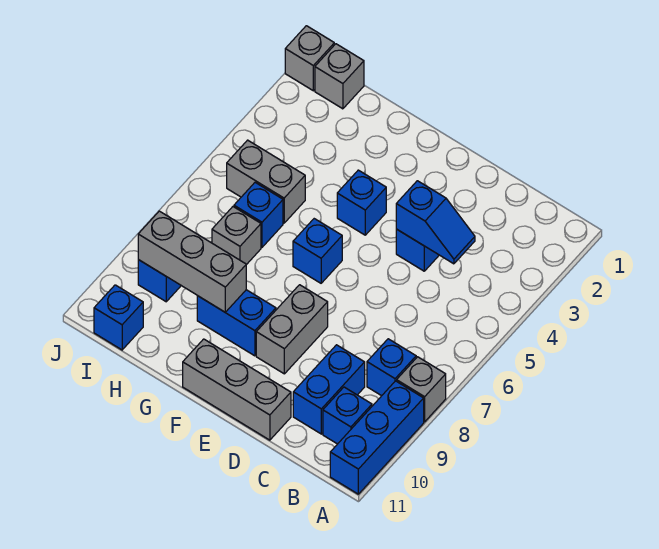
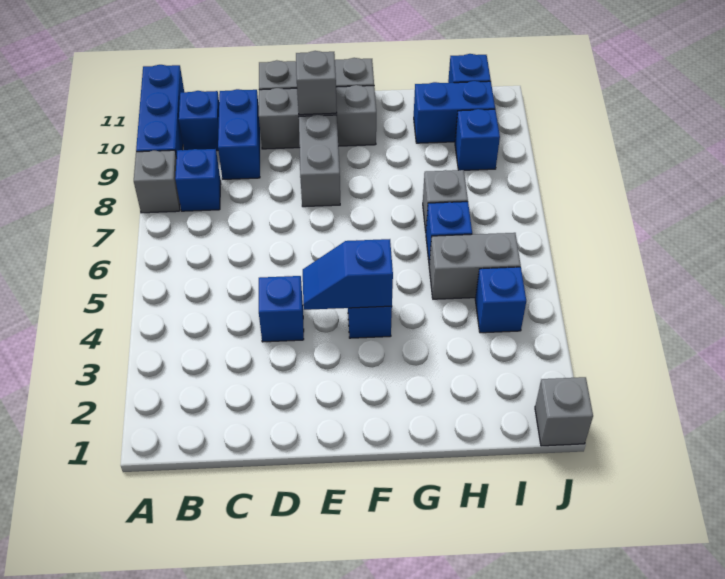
blue 1x2 slope [396,181,475,264] -> blue 1x2 slope moved to [303,239,393,310]
blue 1x1 brick [293,219,342,283] -> blue 1x1 brick moved to [475,267,526,333]
blue 1x2 brick [197,290,276,356] -> blue 1x2 brick moved to [414,81,495,143]
grey 1x3 brick [138,211,246,312] -> grey 1x3 brick moved to [259,85,376,149]
grey 1x1 brick [315,44,364,109] -> grey 1x1 brick moved to [296,51,337,115]

